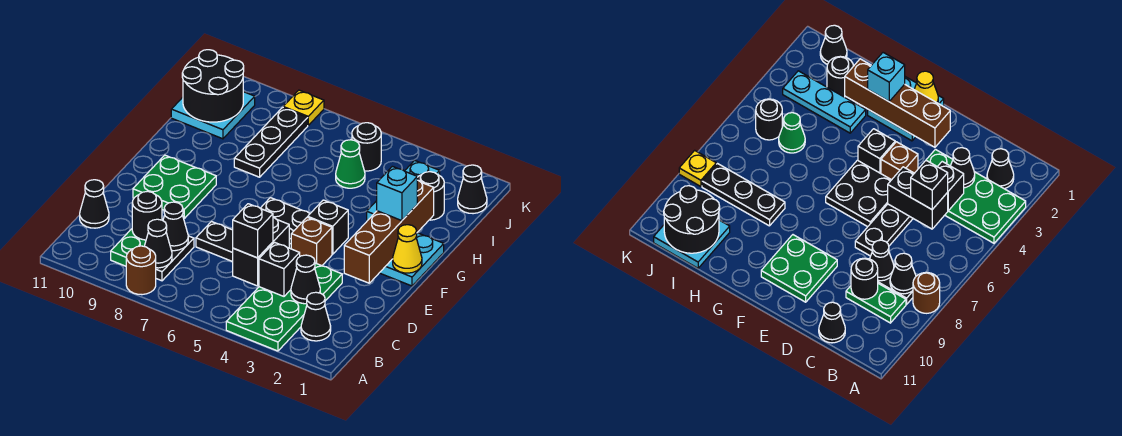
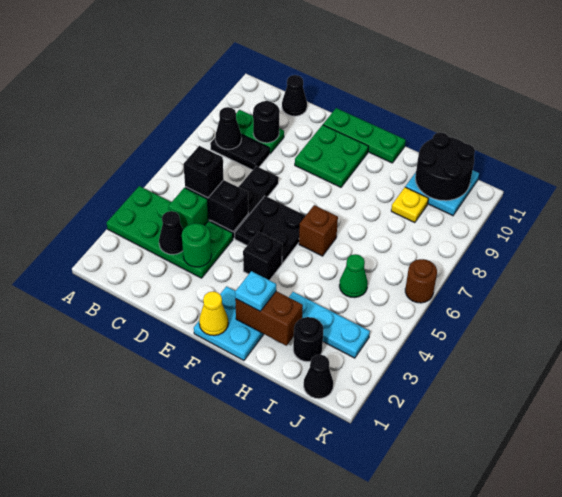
brown 1x1 round brick [126,246,156,295] -> brown 1x1 round brick moved to [405,259,437,303]
black 1x1 cone [301,292,331,341] -> none
black 1x1 brick [259,242,300,296] -> green 1x1 brick [169,188,209,229]
black 1x1 cone [163,202,188,251] -> none
none -> green 1x1 round brick [182,223,211,267]
brown 1x4 brick [344,180,434,283] -> brown 1x2 brick [235,291,303,346]
brown 1x1 brick [291,217,332,266] -> brown 1x1 brick moved to [299,205,338,256]
none -> green 1x3 plate [323,108,406,163]
cyan 1x1 brick [377,166,417,221] -> cyan 1x1 plate [235,271,276,311]
black 1x3 plate [234,107,308,177] -> none
black 1x1 round brick [352,123,381,171] -> none
yellow 1x1 plate [283,90,324,125] -> yellow 1x1 plate moved to [391,187,428,223]

